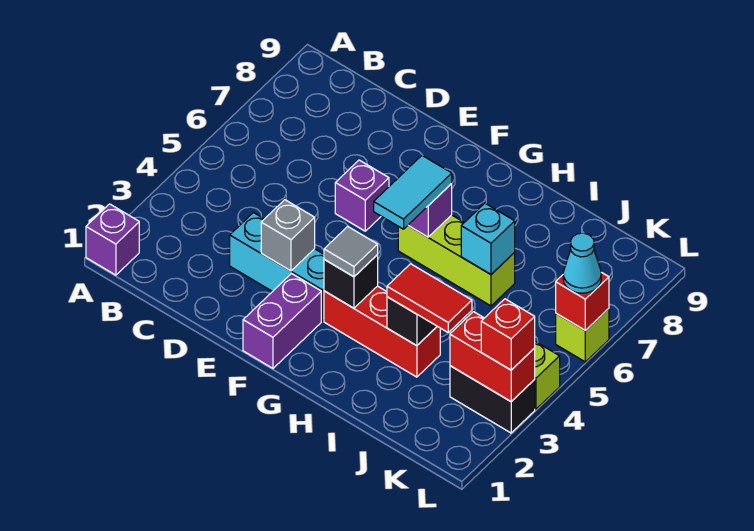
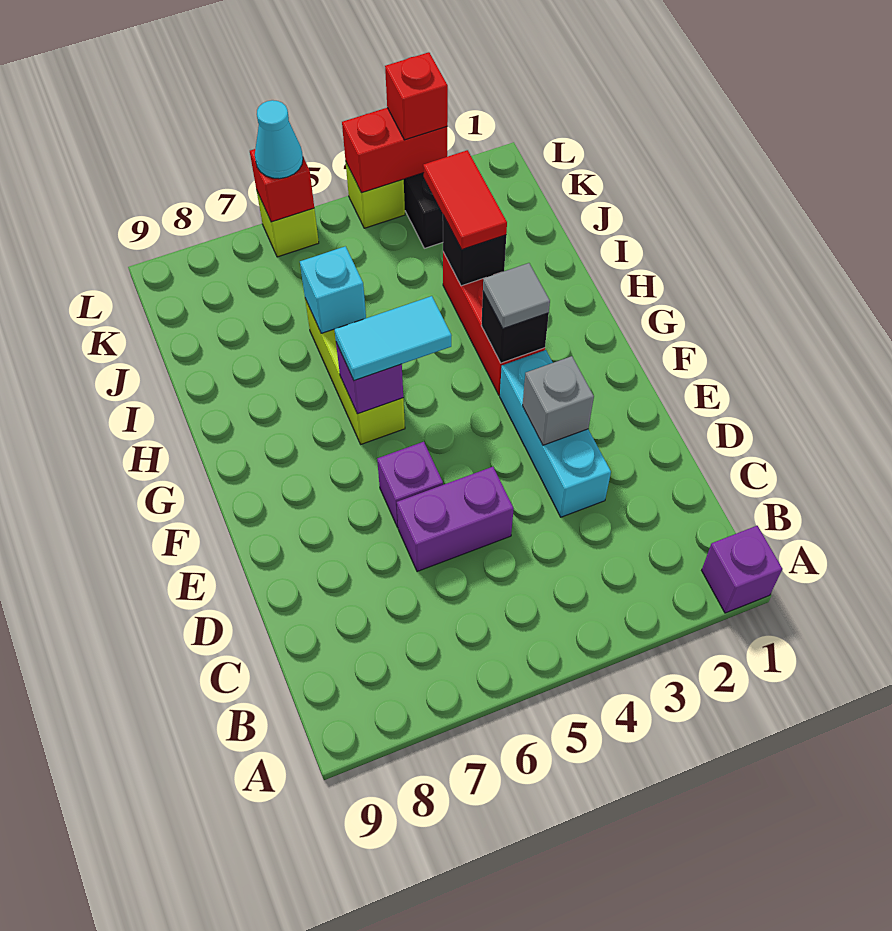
purple 1x2 brick [243,274,321,368] -> purple 1x2 brick moved to [397,467,514,572]
red 1x2 brick [450,312,535,401] -> red 1x2 brick turned to [342,108,447,193]

